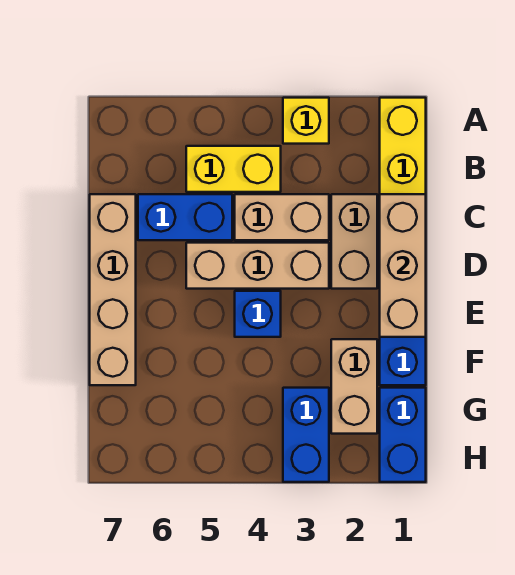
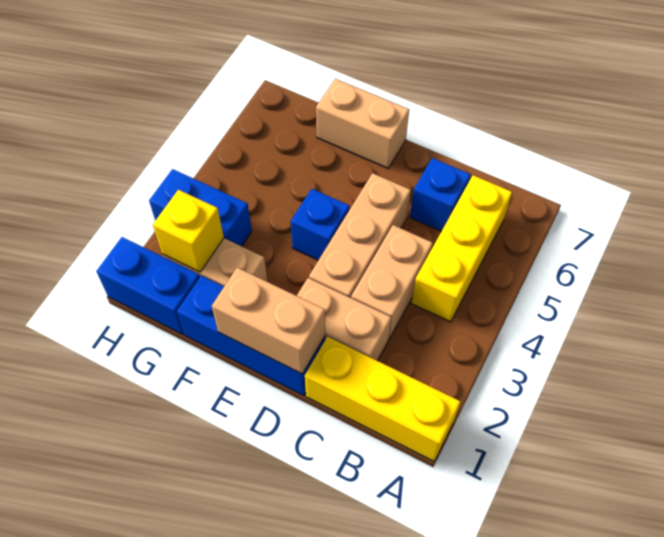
yellow 1x1 brick [283,98,329,144] -> yellow 1x1 brick moved to [153,190,224,272]
yellow 1x2 brick [186,146,281,192] -> yellow 1x3 brick [412,175,512,322]
tan 1x3 brick [380,194,426,337] -> tan 1x2 brick [212,268,325,374]
blue 1x2 brick [138,194,232,240] -> blue 1x1 brick [410,158,471,231]
tan 1x4 brick [90,194,136,385] -> tan 1x2 brick [316,79,409,168]

